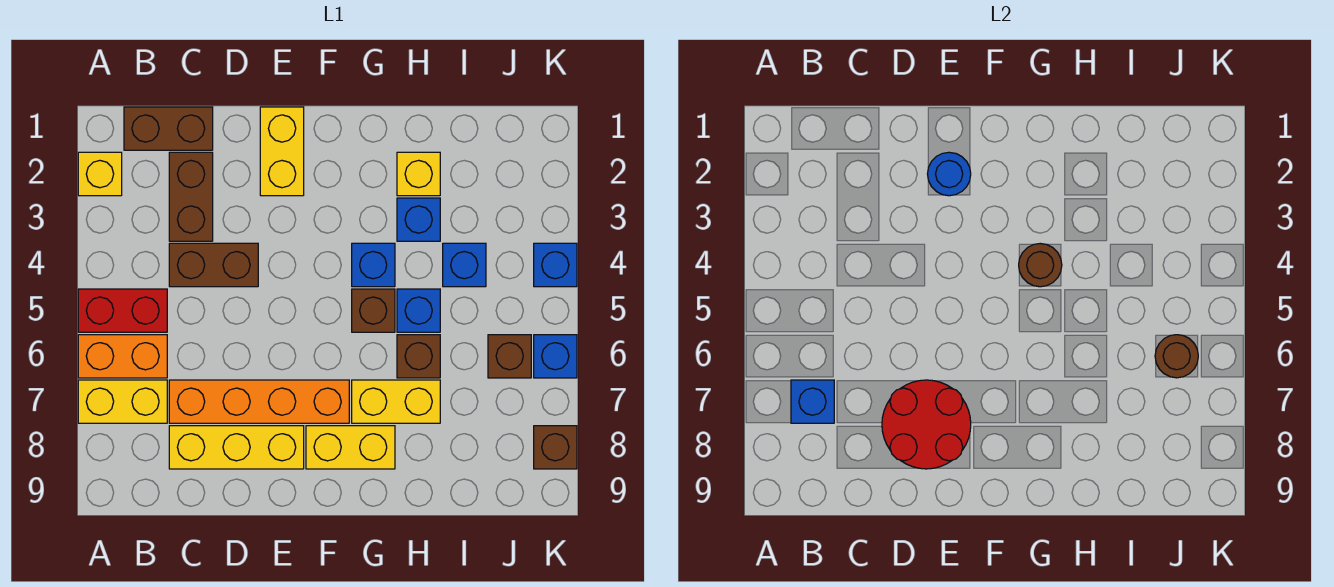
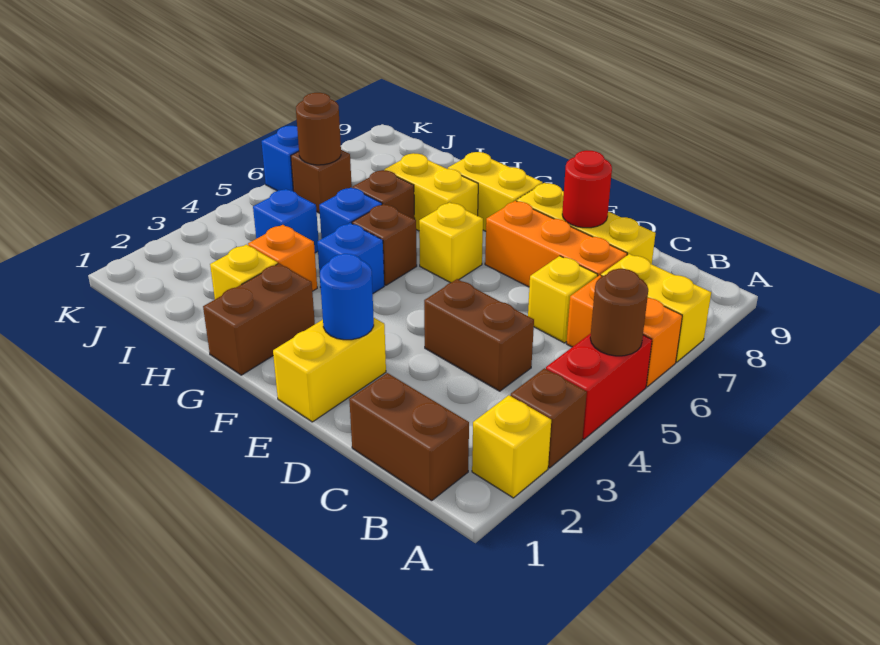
red 1x2 brick [78,289,167,332] -> red 1x2 brick turned to [546,333,652,440]
blue 1x1 brick [791,380,834,423] -> none
brown 1x2 brick [169,152,213,241] -> brown 1x2 brick moved to [203,263,315,375]
none -> yellow 1x1 brick [528,256,598,343]
orange 1x4 brick [169,380,349,423] -> orange 1x3 brick [485,201,627,287]
red 2x2 round brick [882,380,971,469] -> red 1x1 round brick [562,151,612,228]
none -> yellow 1x1 brick [419,202,483,283]
brown 1x1 round brick [1019,244,1062,287] -> brown 1x1 round brick moved to [590,269,648,356]
blue 1x1 brick [397,198,440,241] -> orange 1x1 brick [248,225,317,291]
blue 1x1 brick [534,243,577,287] -> none
brown 1x1 brick [534,426,577,469] -> brown 1x1 brick moved to [510,368,587,468]

